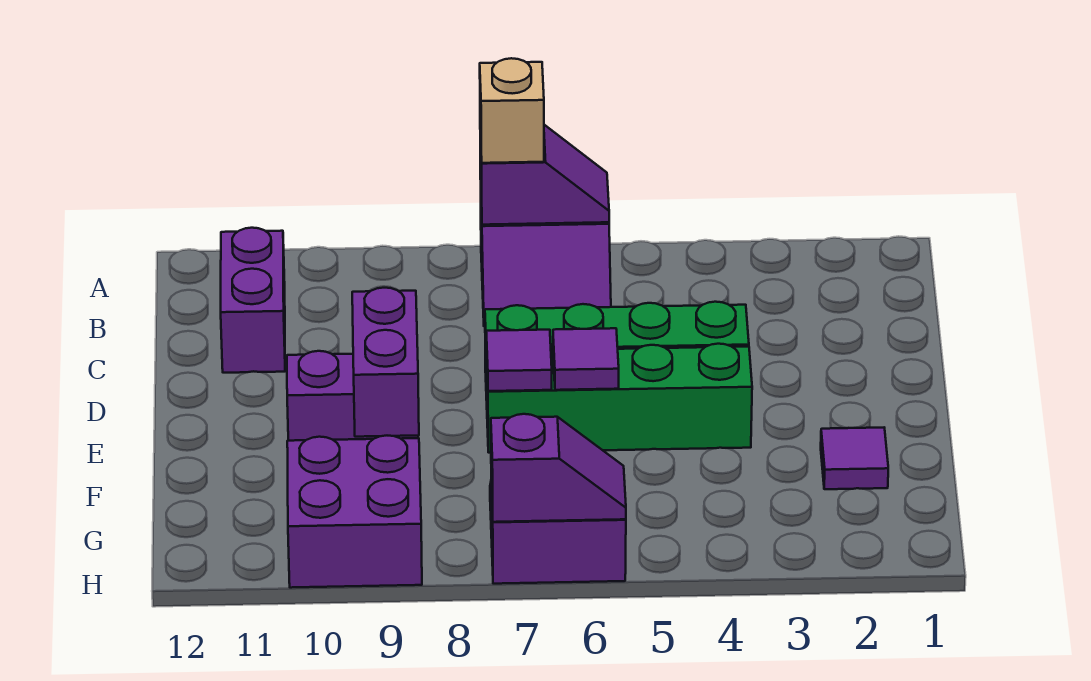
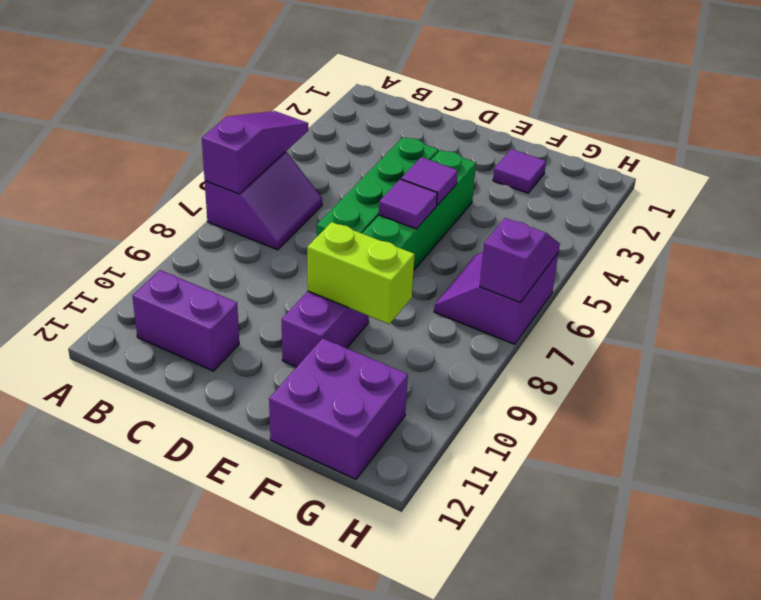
purple 1x2 slope [480,125,609,225] -> purple 1x3 slope [202,111,308,194]
tan 1x1 brick [480,58,544,163] -> none
purple 1x1 tile [486,330,552,391] -> purple 1x1 tile moved to [401,157,458,205]
purple 1x2 brick [352,288,419,437] -> lime 1x2 brick [307,222,415,324]
purple 2x2 brick [287,436,422,588] -> purple 2x2 brick moved to [269,338,408,479]

